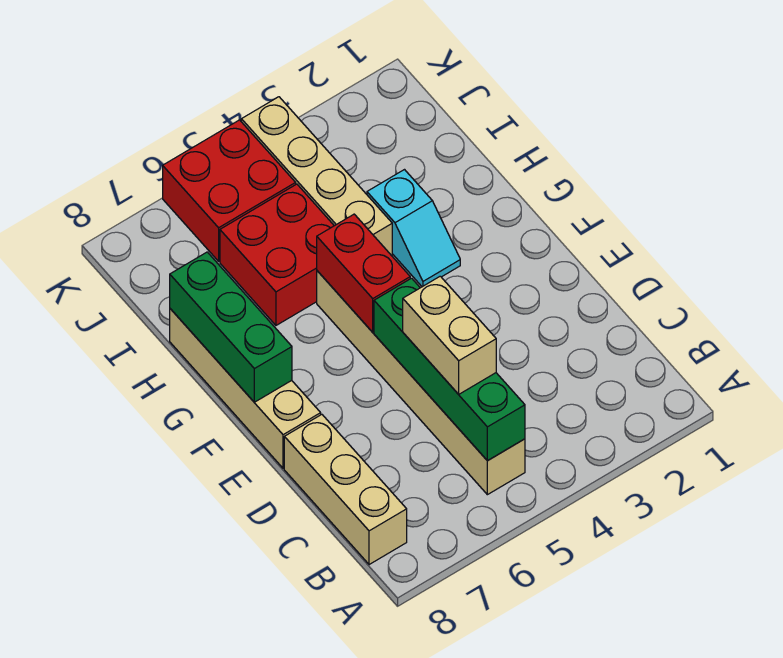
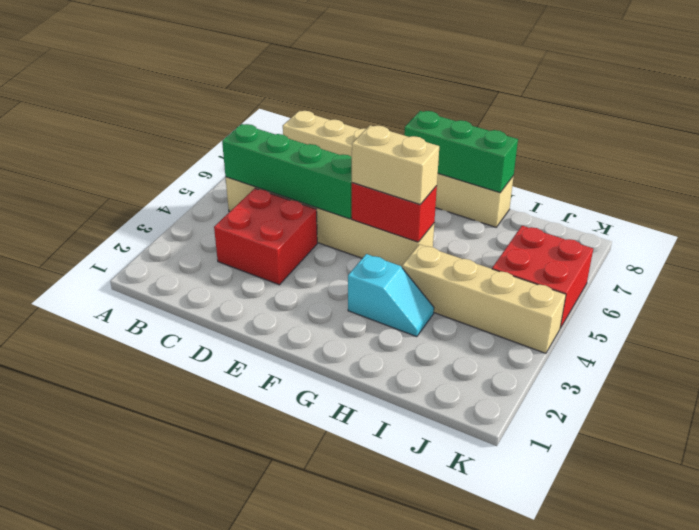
tan 1x2 brick [403,276,496,394] -> tan 1x2 brick moved to [352,125,439,205]
cyan 1x2 slope [367,170,460,287] -> cyan 1x2 slope turned to [348,254,434,337]
red 2x2 brick [220,184,334,325] -> red 2x2 brick moved to [214,188,317,285]

